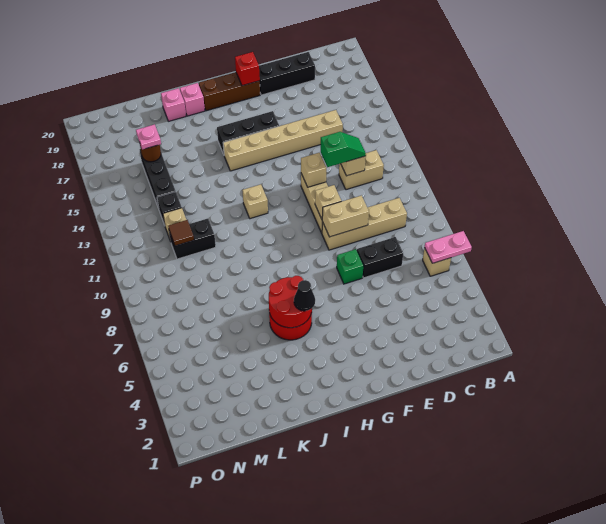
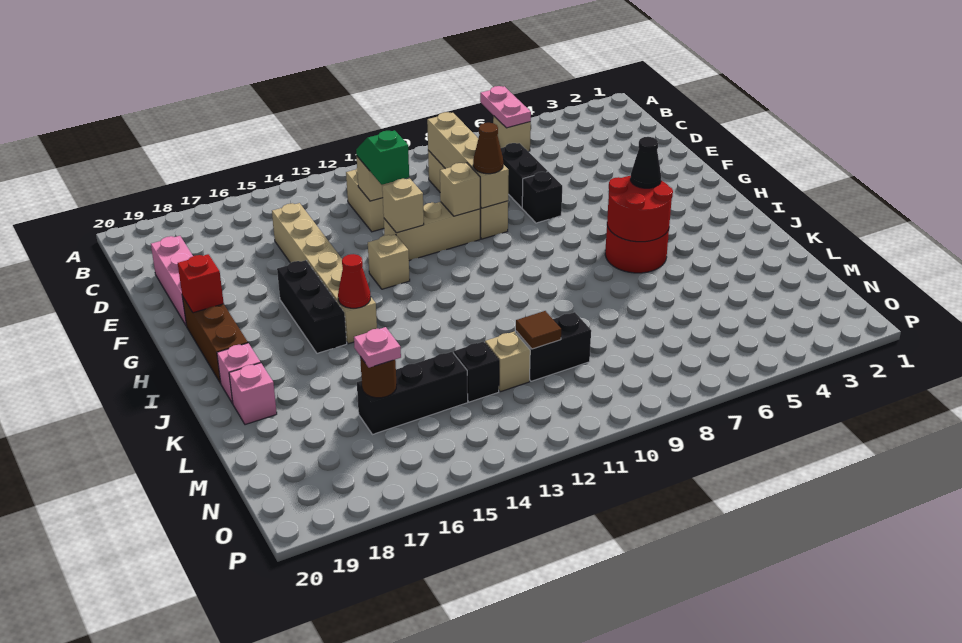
black 1x3 brick [259,52,315,95] -> pink 1x3 brick [151,236,193,326]
tan 1x2 brick [322,196,369,237] -> tan 1x4 brick [427,112,509,208]
green 1x1 brick [337,249,364,284] -> black 1x1 brick [522,172,562,223]
none -> brown 1x1 cone [473,123,503,174]
tan 1x1 brick [242,184,268,219] -> tan 1x1 brick moved to [368,234,410,289]
none -> red 1x1 cone [338,254,371,308]
black 1x2 brick [169,219,216,259] -> black 1x2 brick turned to [516,312,591,381]

